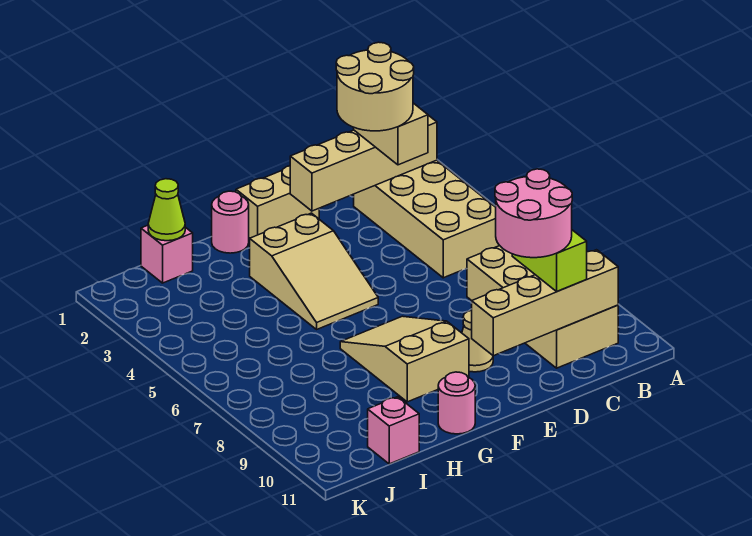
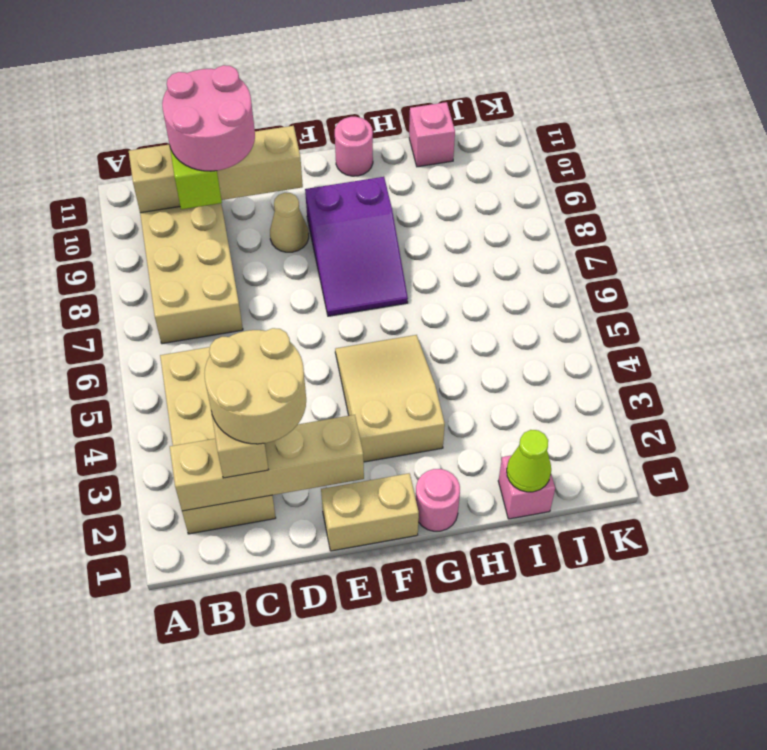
tan 2x3 slope [340,316,469,402] -> purple 2x3 slope [305,177,408,316]

